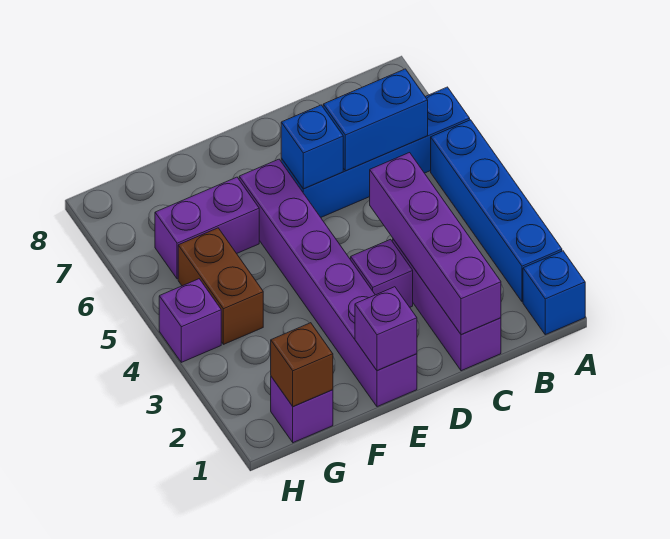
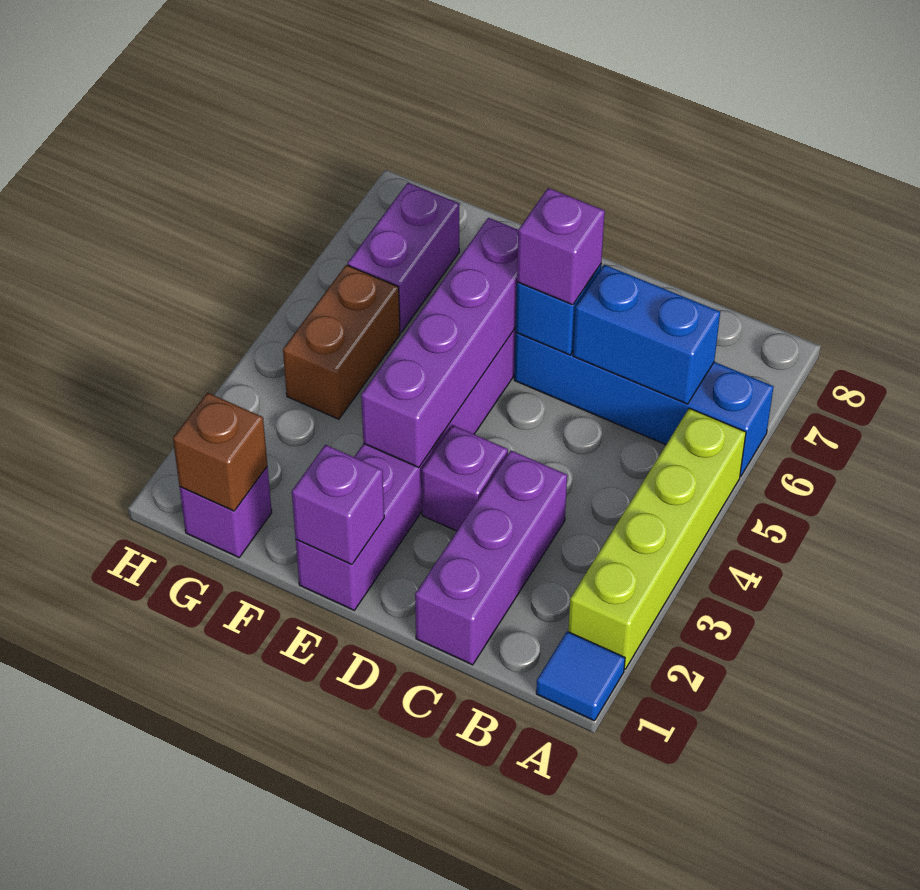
blue 1x1 brick [523,251,585,335] -> blue 1x1 tile [536,632,625,721]
blue 1x4 brick [431,120,562,302] -> lime 1x4 brick [568,408,746,669]
purple 1x4 brick [370,153,501,335] -> purple 1x4 brick moved to [361,218,518,468]
purple 1x2 brick [155,177,259,279] -> purple 1x2 brick turned to [348,183,460,332]
purple 1x1 brick [159,279,221,362] -> purple 1x1 brick moved to [517,188,605,305]

